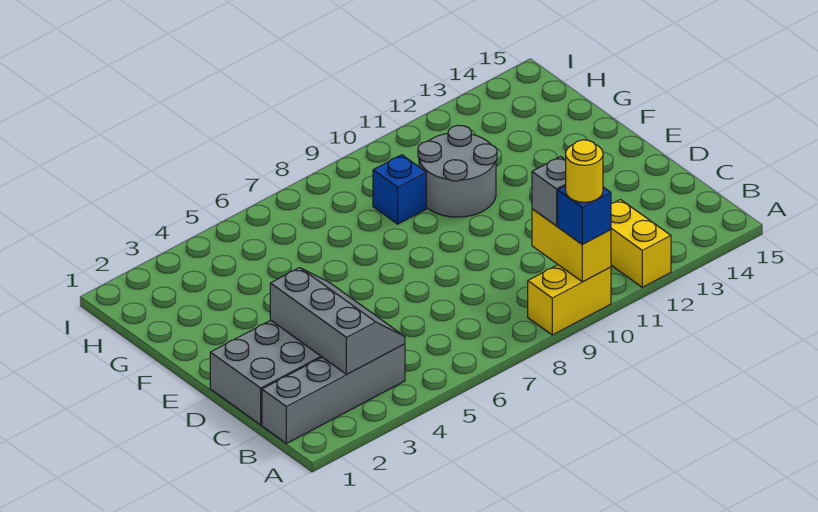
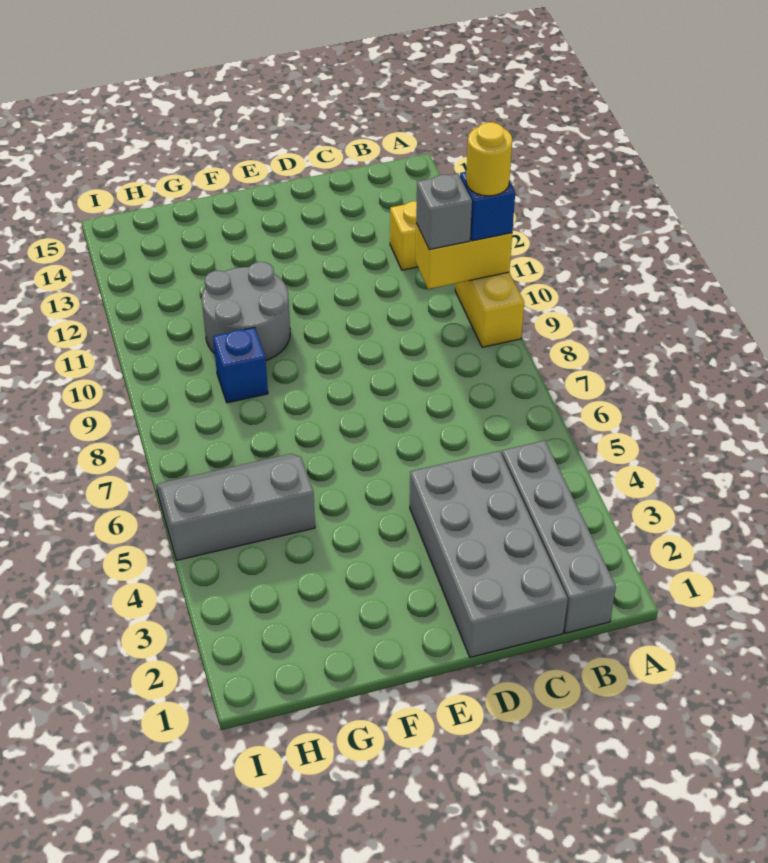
grey 2x3 slope [270,268,405,374] -> grey 2x3 slope moved to [156,454,315,560]

